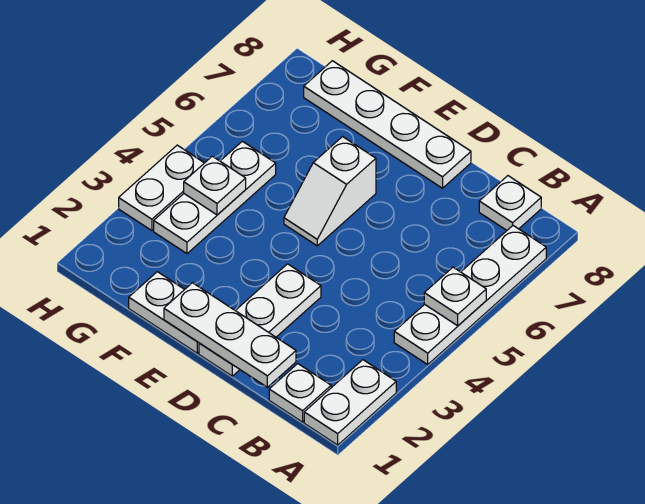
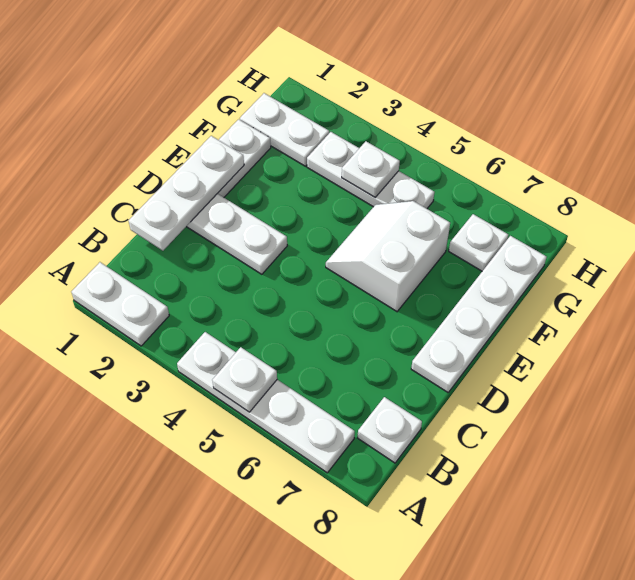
white 1x1 plate [269,364,331,422] -> white 1x1 plate moved to [449,214,508,271]
white 1x2 slope [284,137,376,246] -> white 2x2 slope [326,201,450,311]
white 1x2 plate [119,145,204,231] -> white 1x2 plate moved to [240,93,329,166]

